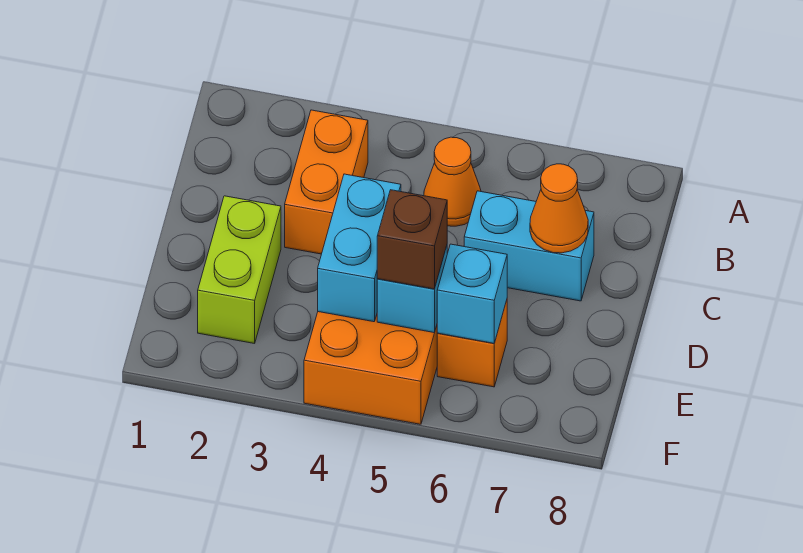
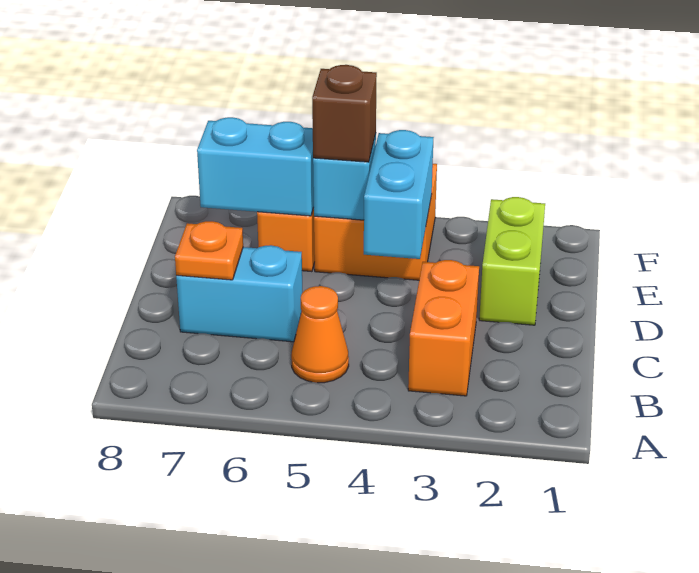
orange 1x1 cone [530,164,588,253] -> orange 1x1 plate [175,221,243,280]
cyan 1x1 brick [437,244,507,343] -> cyan 1x2 brick [197,117,314,216]

